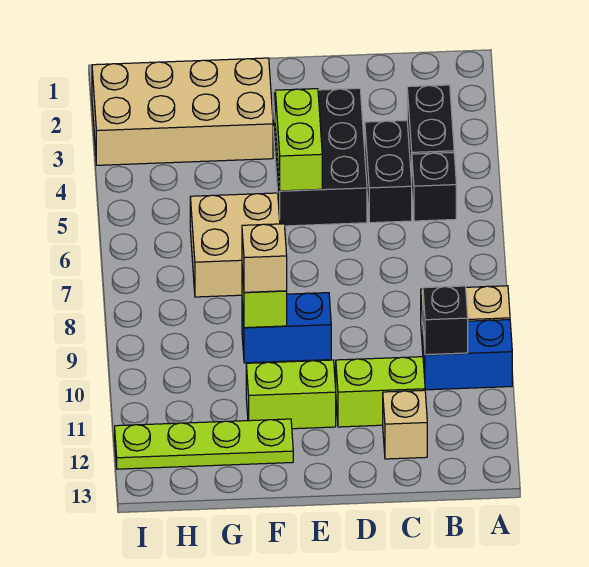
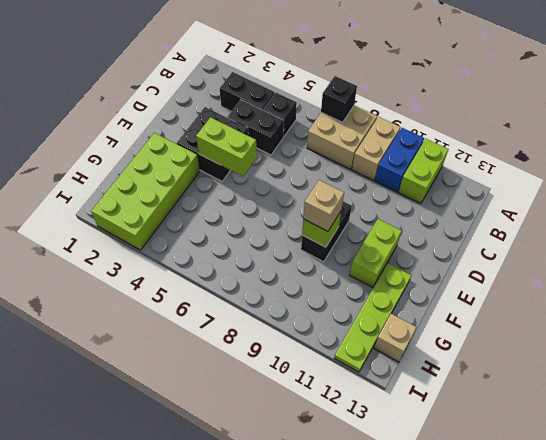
black 1x1 brick [423,286,468,355] -> black 1x1 brick moved to [321,76,357,122]
lime 1x2 brick [336,357,425,427] -> lime 1x2 brick moved to [398,139,449,204]
tan 1x1 brick [383,390,427,459] -> tan 1x1 brick moved to [374,314,417,362]
black 2x3 brick [273,88,367,226] -> black 2x2 brick [177,107,248,181]
blue 1x2 brick [242,293,331,363] -> black 1x2 brick [301,201,352,262]
tan 2x4 brick [92,58,273,165] -> lime 2x4 brick [91,133,200,250]
tan 2x2 brick [190,193,280,297] -> tan 2x2 brick moved to [307,106,377,169]

